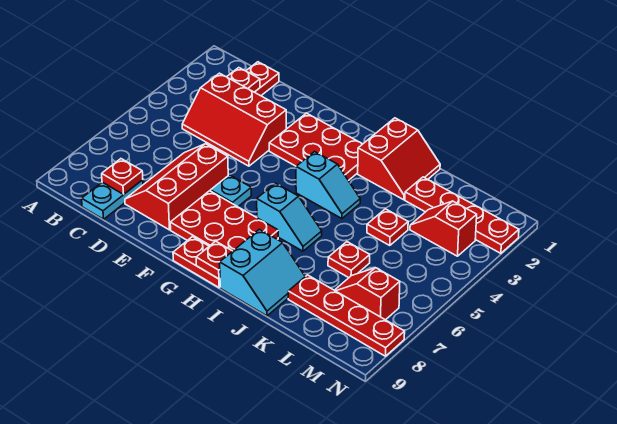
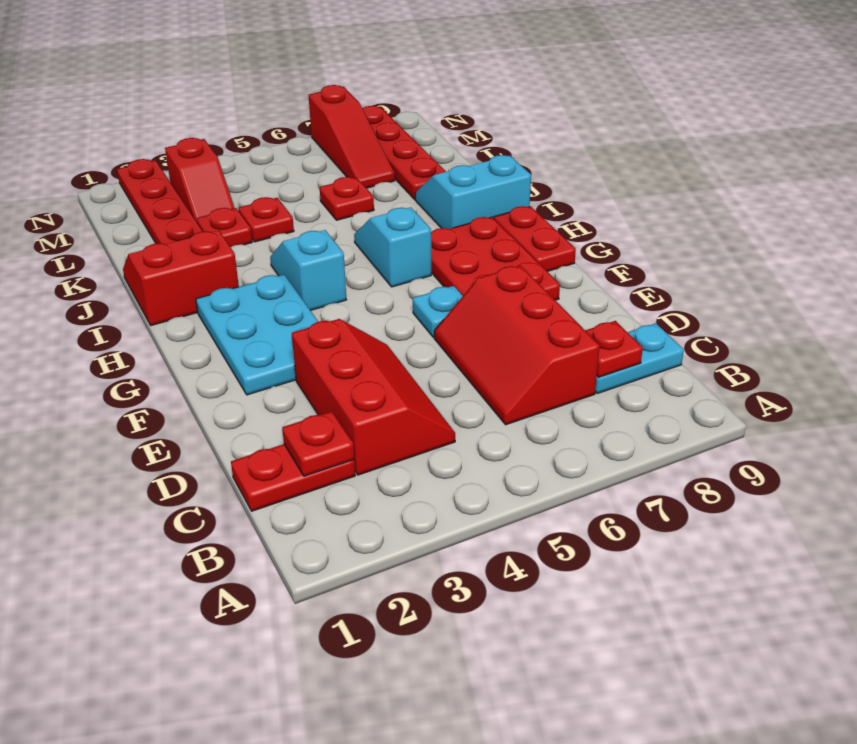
red 2x3 slope [125,144,228,230] -> red 2x3 slope turned to [434,266,600,425]
red 2x3 plate [269,113,362,181] -> cyan 2x3 plate [196,275,318,395]
red 1x1 plate [196,241,232,279] -> red 1x1 plate moved to [196,208,252,247]
red 1x2 slope [335,268,400,320] -> red 1x3 slope [309,85,395,188]

